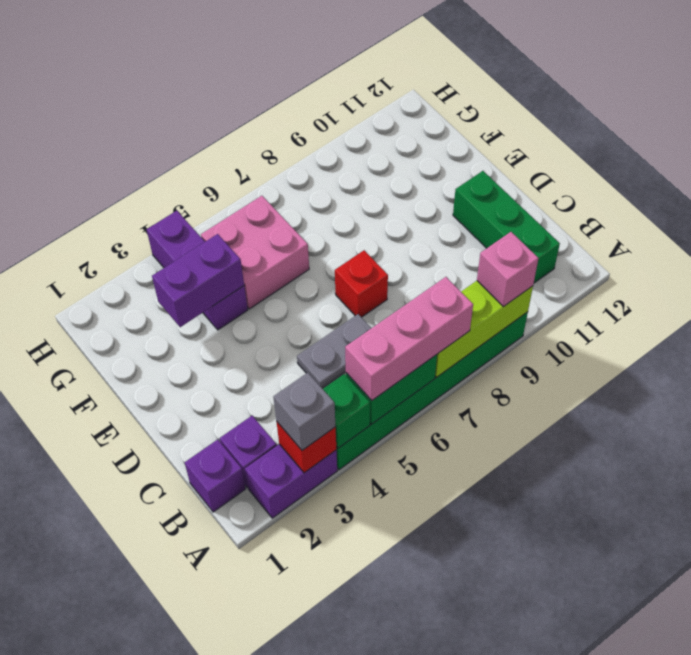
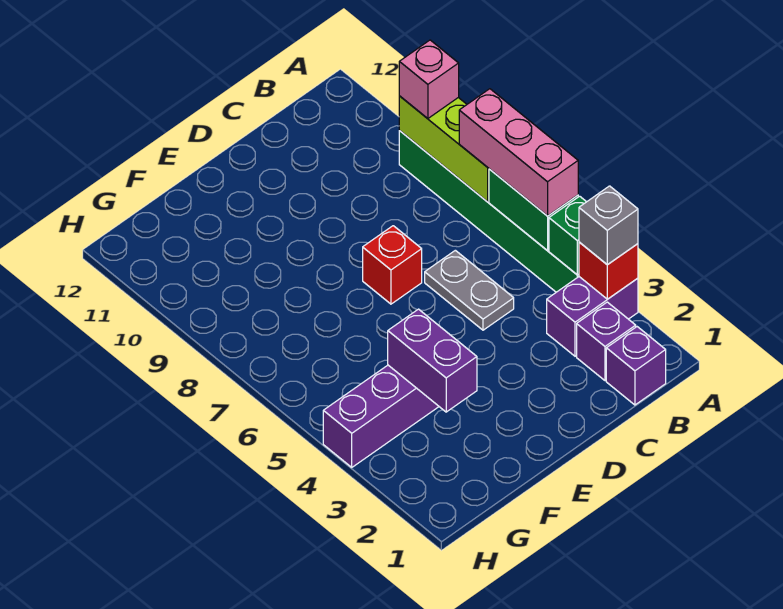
purple 1x2 brick [245,444,337,518] -> purple 1x2 brick turned to [547,277,638,356]
green 1x3 brick [453,171,560,283] -> none
pink 2x2 brick [201,196,309,309] -> none

